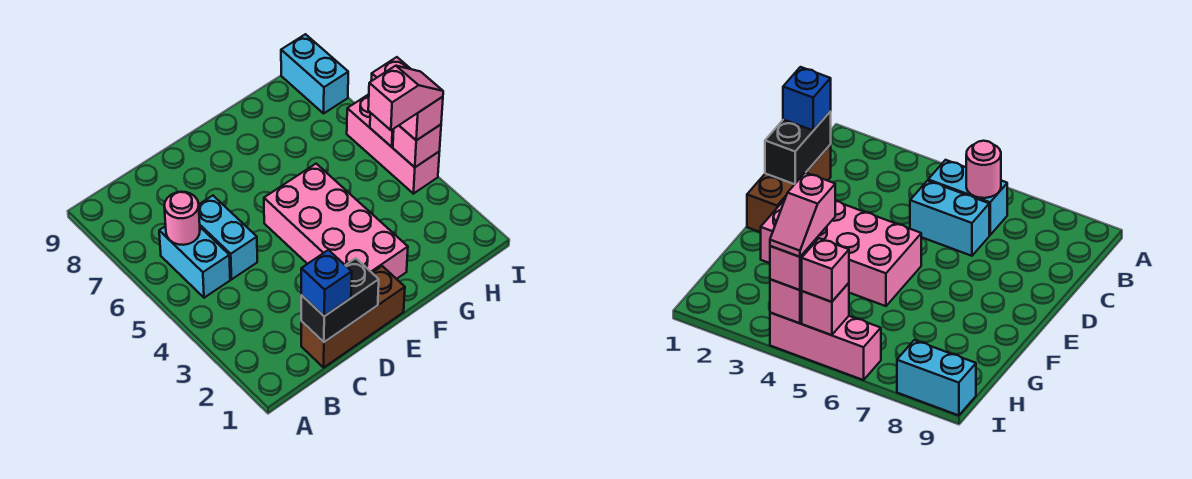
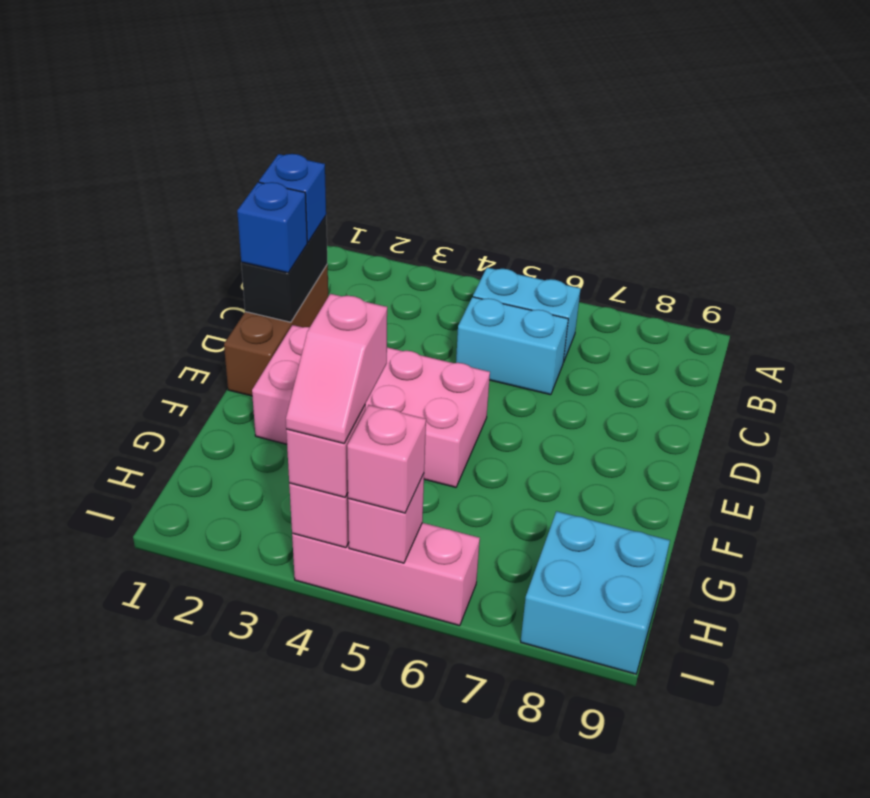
pink 1x1 round brick [164,192,200,245] -> none
none -> blue 1x1 brick [237,182,307,273]
cyan 1x2 brick [281,34,348,113] -> cyan 2x2 brick [521,511,670,674]

